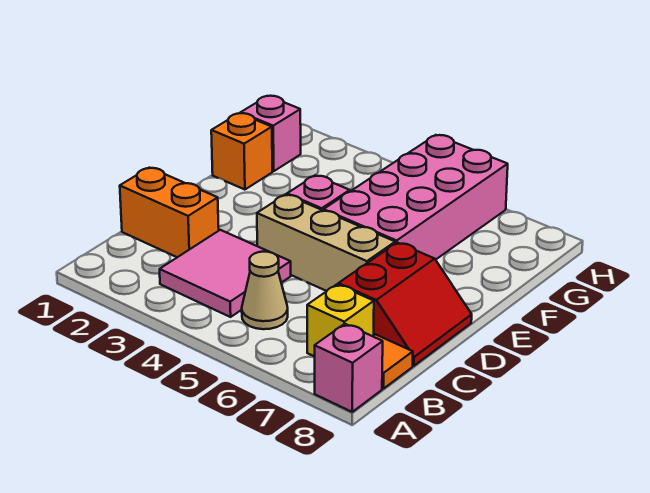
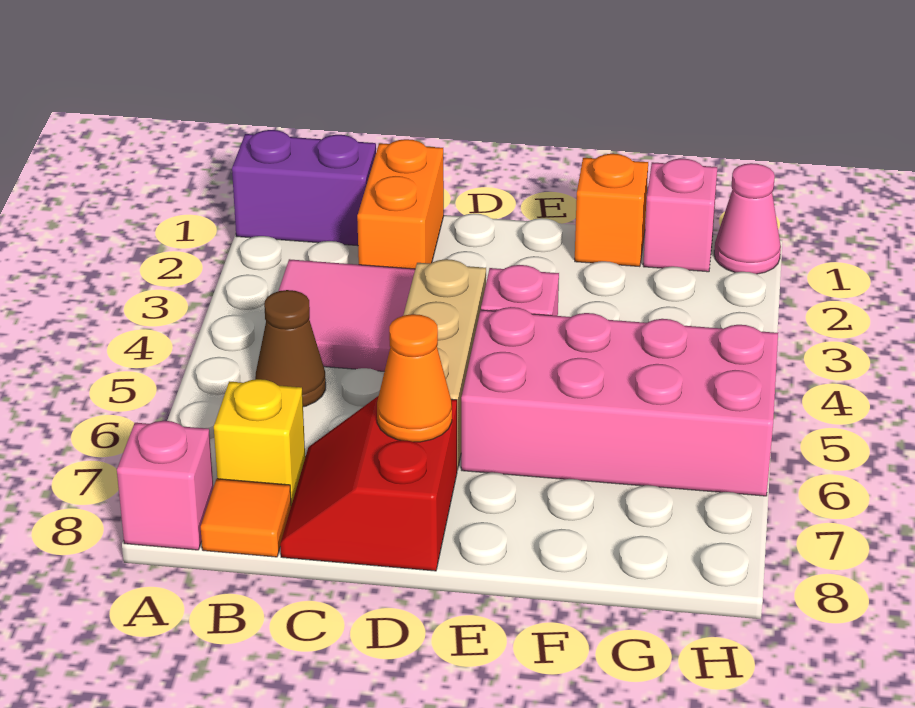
none -> purple 1x2 brick [232,130,376,246]
tan 1x1 cone [242,252,288,329] -> brown 1x1 cone [255,290,326,407]
red 2x2 slope [338,243,472,366] -> red 2x2 slope turned to [280,396,457,571]
none -> orange 1x1 cone [377,314,452,442]
none -> pink 1x1 cone [714,163,781,274]

